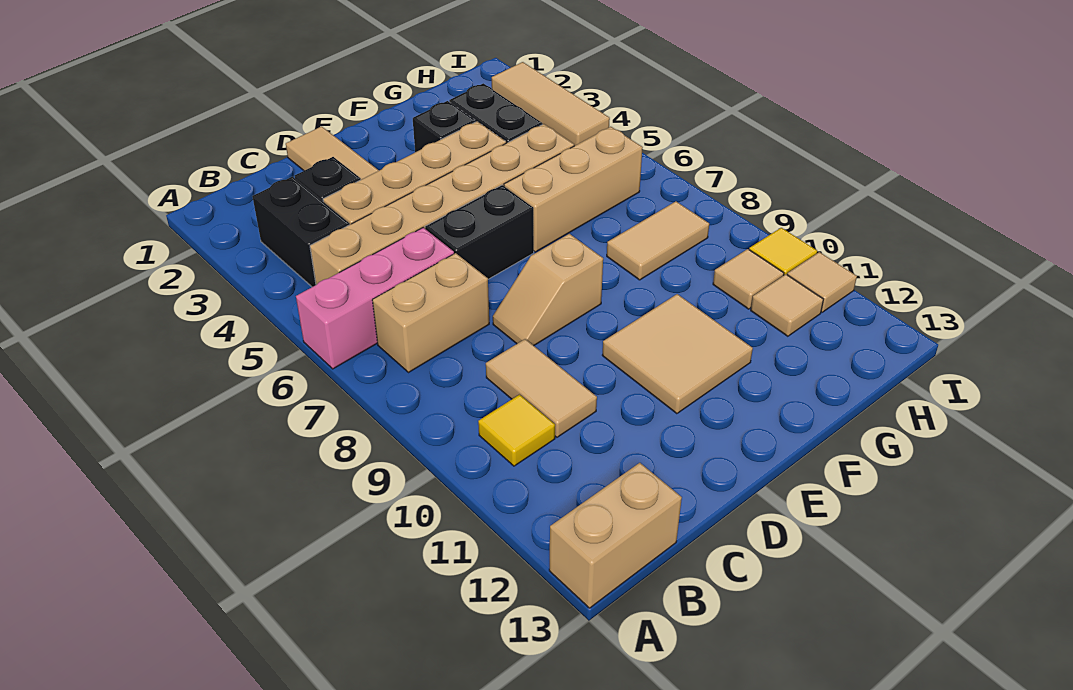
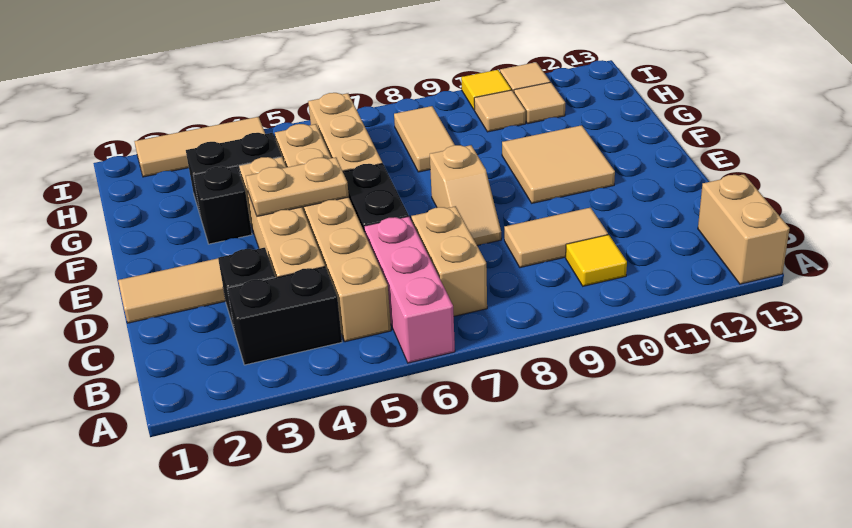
none -> tan 1x2 plate [246,157,349,216]

